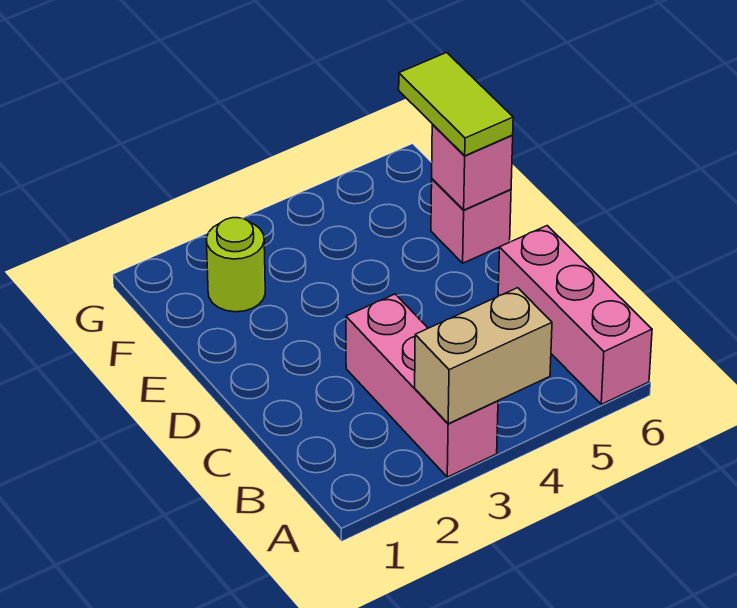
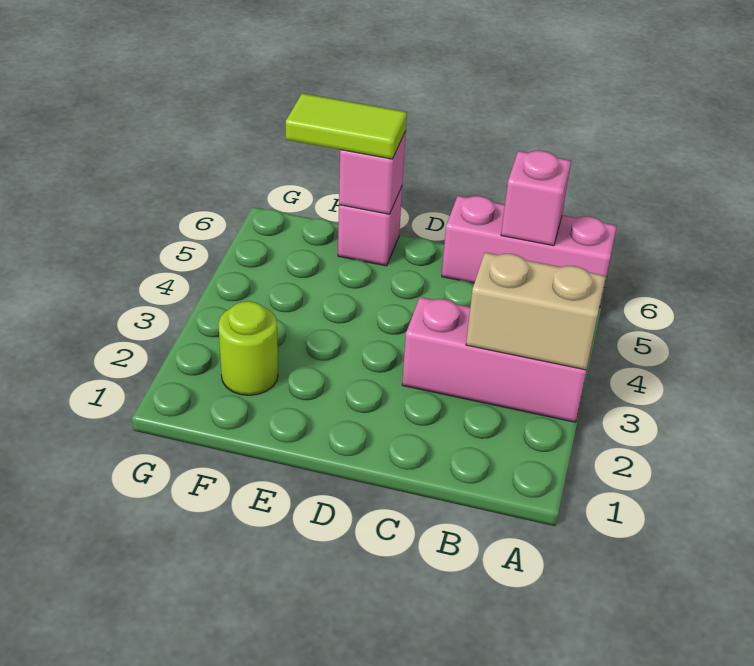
tan 1x2 brick [415,288,552,424] -> tan 1x2 brick turned to [466,252,606,370]
none -> pink 1x1 brick [501,151,571,246]

